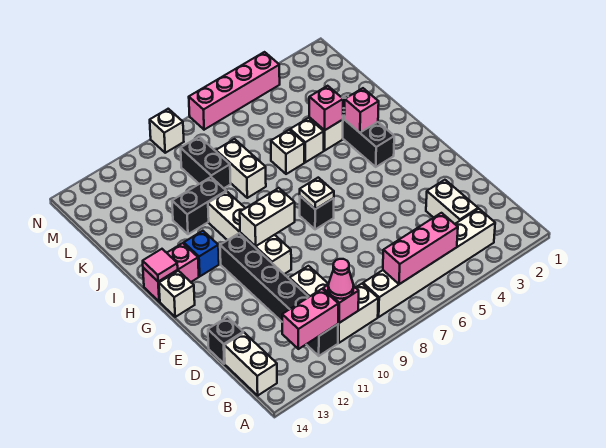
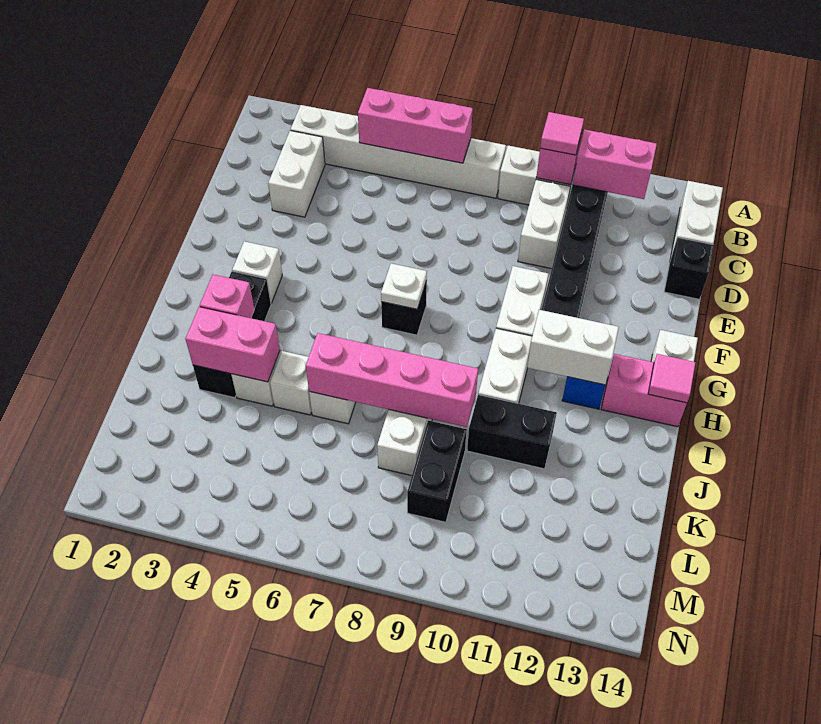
pink 1x1 cone [328,259,354,299] -> pink 1x1 tile [540,112,584,155]
white 1x2 brick [240,188,295,246] -> white 1x2 brick moved to [527,310,619,385]
pink 1x1 brick [309,86,343,130] -> pink 1x2 brick [186,307,280,382]
pink 1x4 brick [189,52,280,130] -> pink 1x4 brick moved to [306,333,478,427]
white 1x1 brick [150,109,184,153] -> white 1x1 brick moved to [232,241,282,303]

